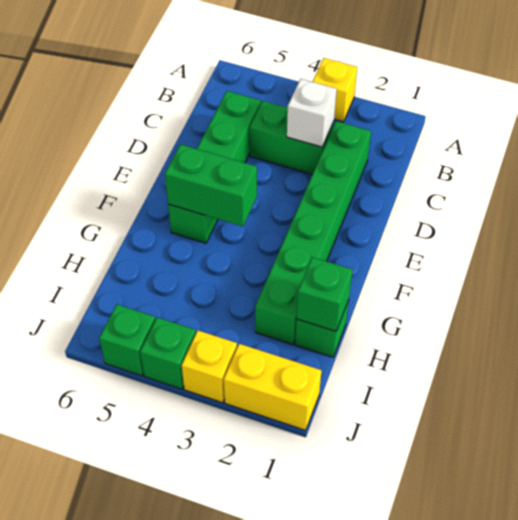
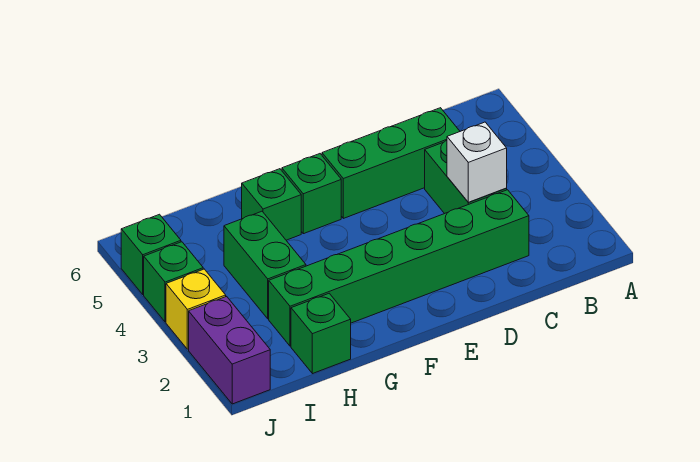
yellow 1x1 brick [313,58,357,122] -> none
green 1x2 brick [165,144,257,226] -> green 1x2 brick moved to [224,211,306,319]
green 1x1 brick [297,257,353,331] -> green 1x1 brick moved to [242,169,301,240]
yellow 1x2 brick [224,344,322,430] -> purple 1x2 brick [189,296,270,404]

